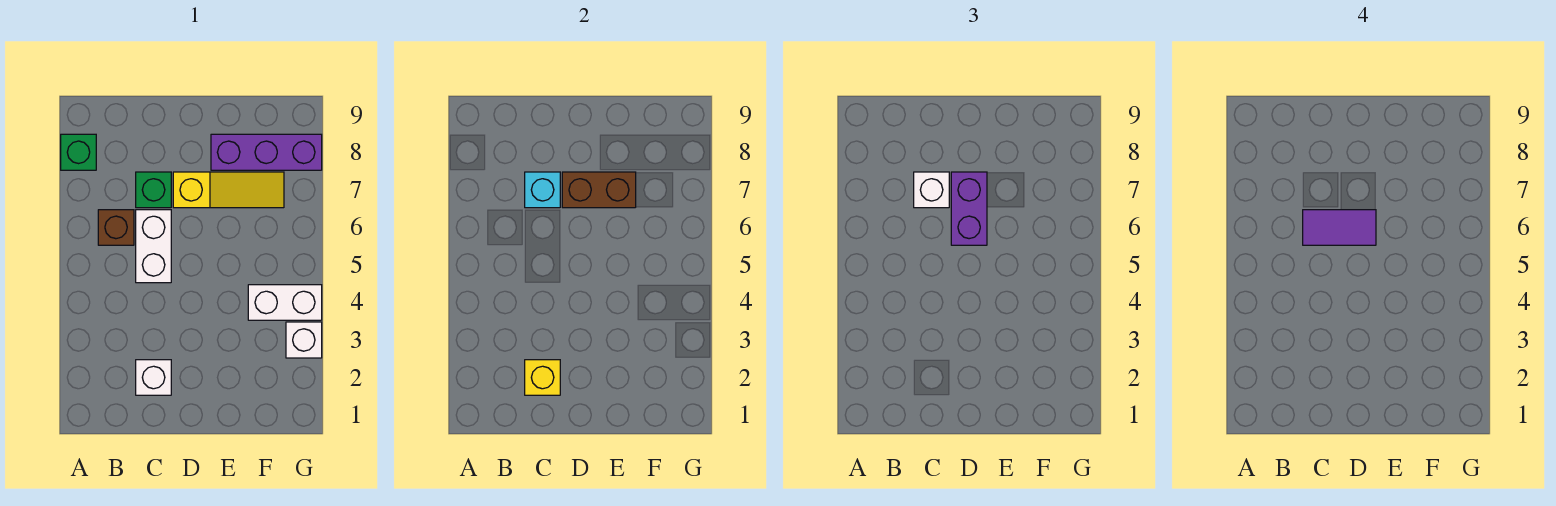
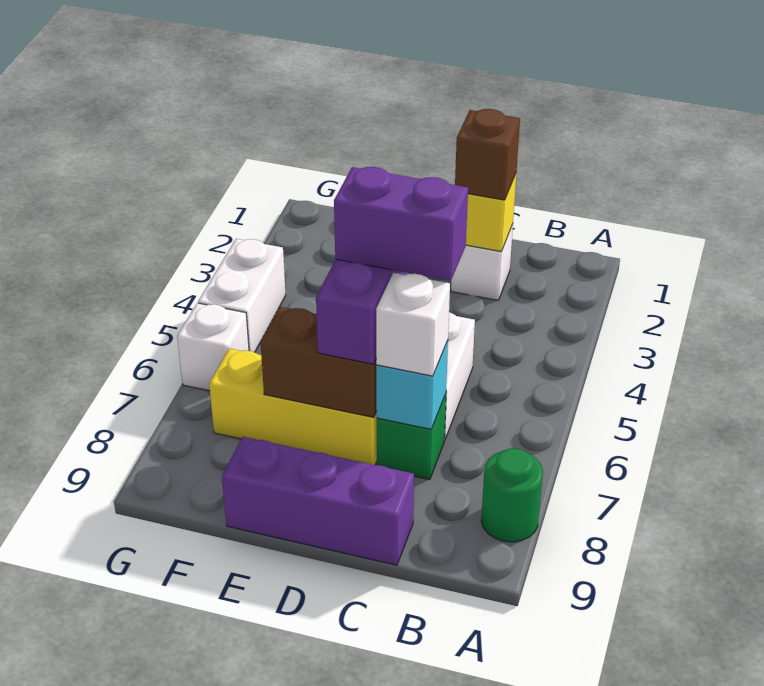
green 1x1 brick [61,134,96,170] -> green 1x1 round brick [481,448,543,542]
brown 1x1 brick [98,210,134,245] -> brown 1x1 brick moved to [455,109,520,200]
purple 1x2 tile [1303,210,1376,245] -> purple 1x2 brick [334,167,468,281]
yellow 1x3 slope [173,172,284,208] -> yellow 1x3 brick [209,348,377,465]
purple 1x3 brick [211,134,322,170] -> purple 1x3 brick moved to [222,437,414,565]
white 1x2 brick [248,285,322,320] -> white 1x2 brick turned to [198,239,286,352]
white 1x1 brick [286,322,322,358] -> white 1x1 brick moved to [177,303,249,391]

